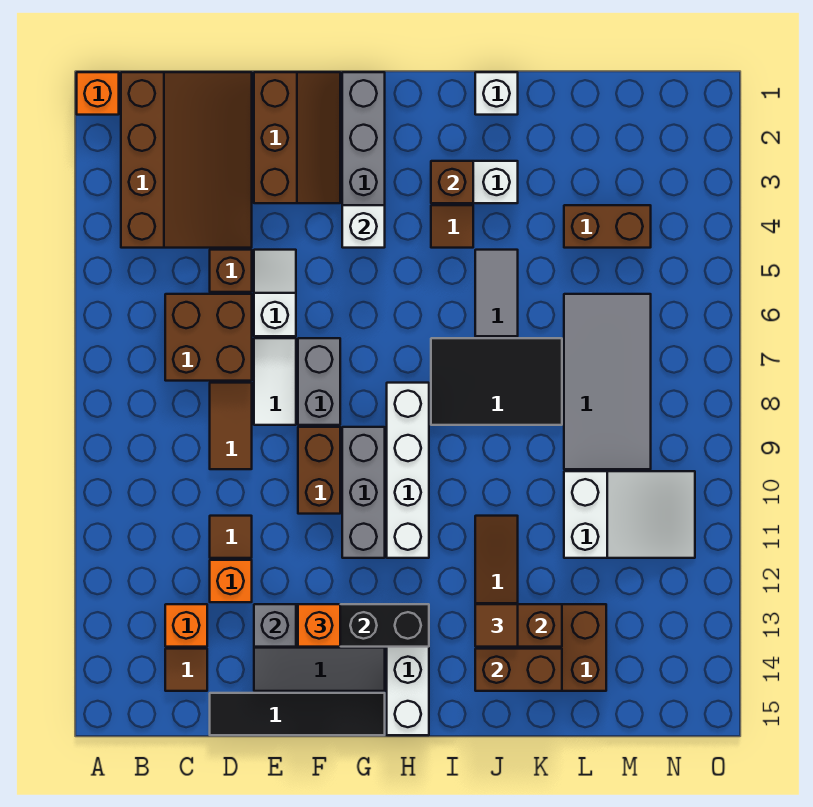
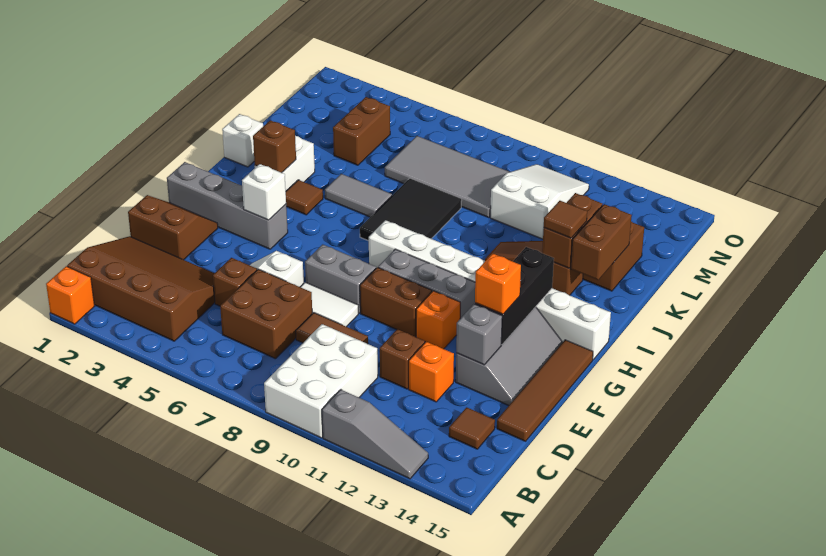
none -> white 2x3 brick [264,324,378,438]
none -> grey 1x3 slope [322,390,428,479]
orange 1x1 brick [165,604,207,647] -> orange 1x1 brick moved to [416,291,460,349]
brown 1x1 tile [210,516,252,558] -> brown 1x1 brick [380,329,425,389]
black 1x4 tile [210,693,385,735] -> brown 1x4 tile [497,340,593,441]
brown 2x3 slope [254,72,340,203] -> brown 2x2 slope [128,195,218,260]

